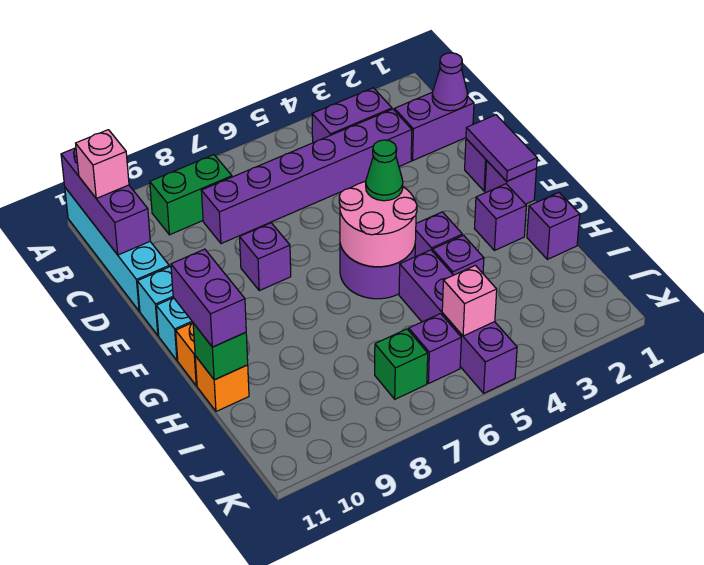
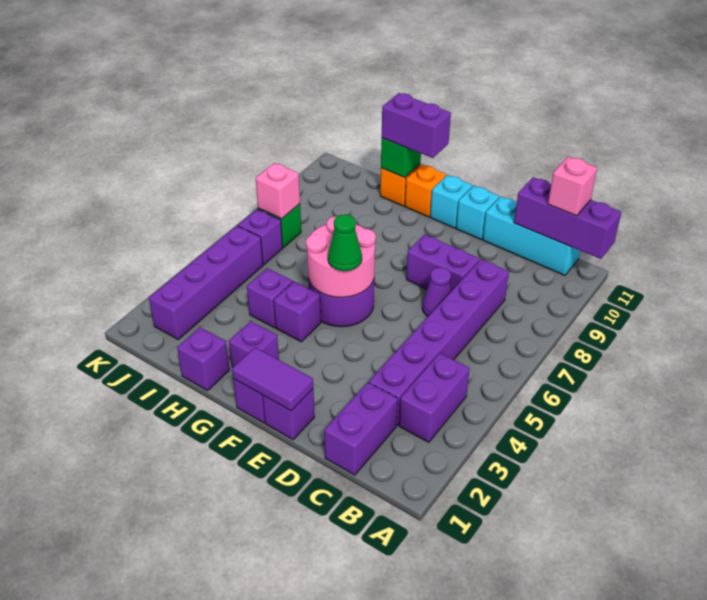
cyan 1x4 brick [65,188,169,311] -> cyan 1x3 brick [483,197,580,275]
green 1x2 brick [150,155,232,235] -> none
purple 1x1 cone [432,53,467,111] -> purple 1x1 cone moved to [422,267,452,316]
purple 1x1 brick [240,223,291,291] -> purple 1x2 brick [406,234,480,290]
purple 1x4 brick [399,250,517,393] -> purple 1x4 brick turned to [149,226,263,339]
pink 1x1 brick [442,266,497,336] -> pink 1x1 brick moved to [256,163,300,219]

